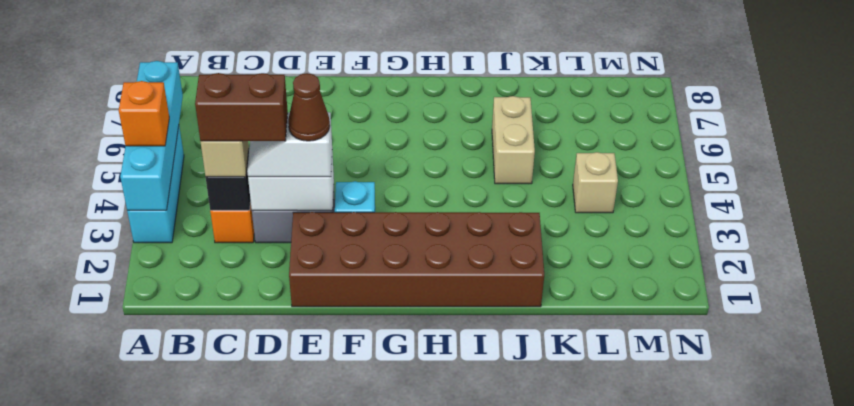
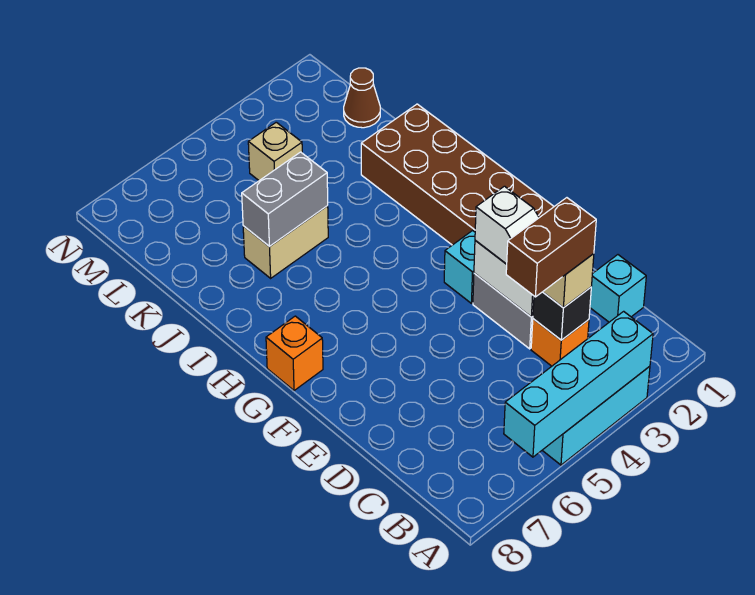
orange 1x1 brick [119,81,169,146] -> orange 1x1 brick moved to [266,316,323,391]
none -> cyan 1x1 brick [590,255,646,322]
brown 1x2 brick [195,73,288,141] -> brown 1x2 brick turned to [506,198,596,297]
brown 1x1 cone [288,73,330,141] -> brown 1x1 cone moved to [344,68,380,128]
none -> grey 1x2 brick [242,152,328,247]

